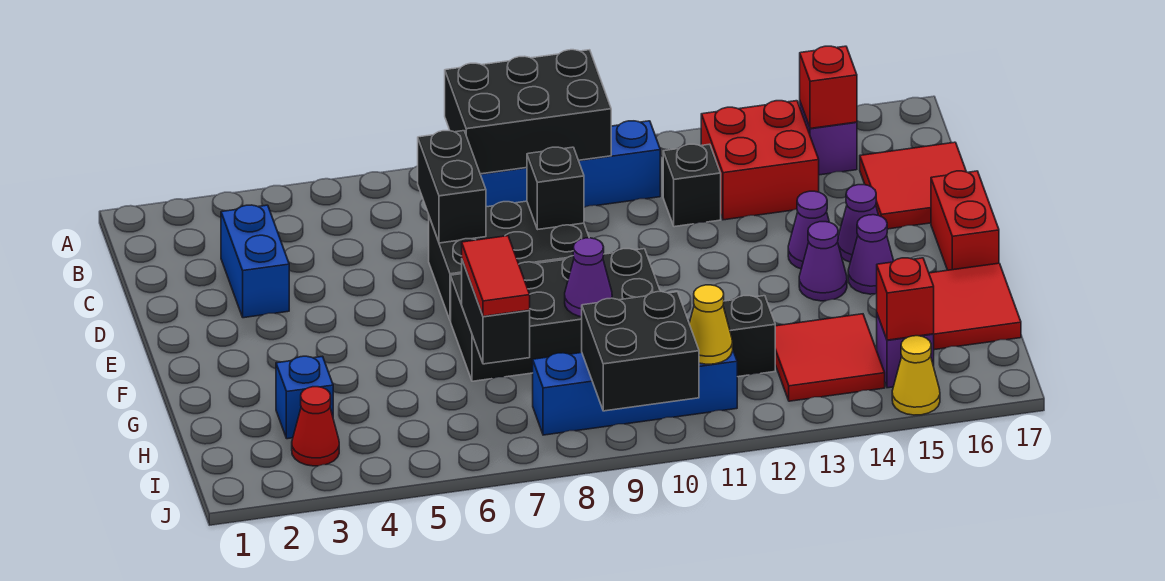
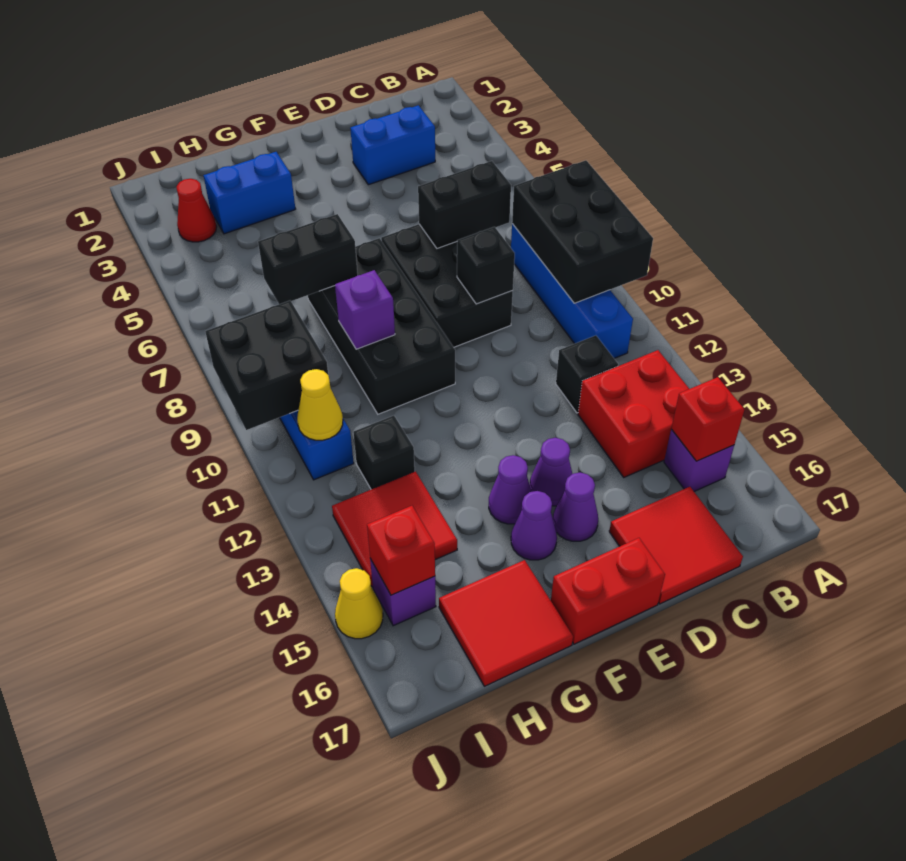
red 1x2 tile [462,236,530,316] -> none
purple 1x1 cone [565,238,612,317] -> purple 1x1 brick [335,270,395,349]
blue 1x1 brick [276,356,333,439] -> blue 1x2 brick [203,152,295,234]

